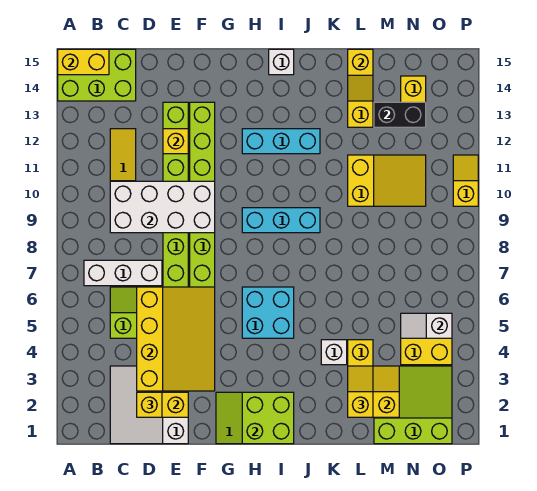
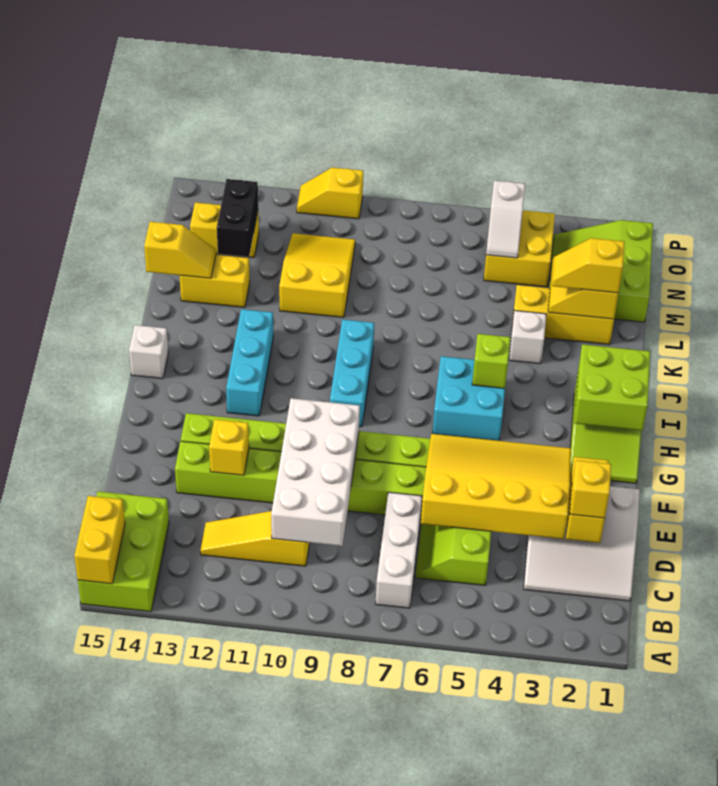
none -> lime 1x1 brick [472,334,510,389]

